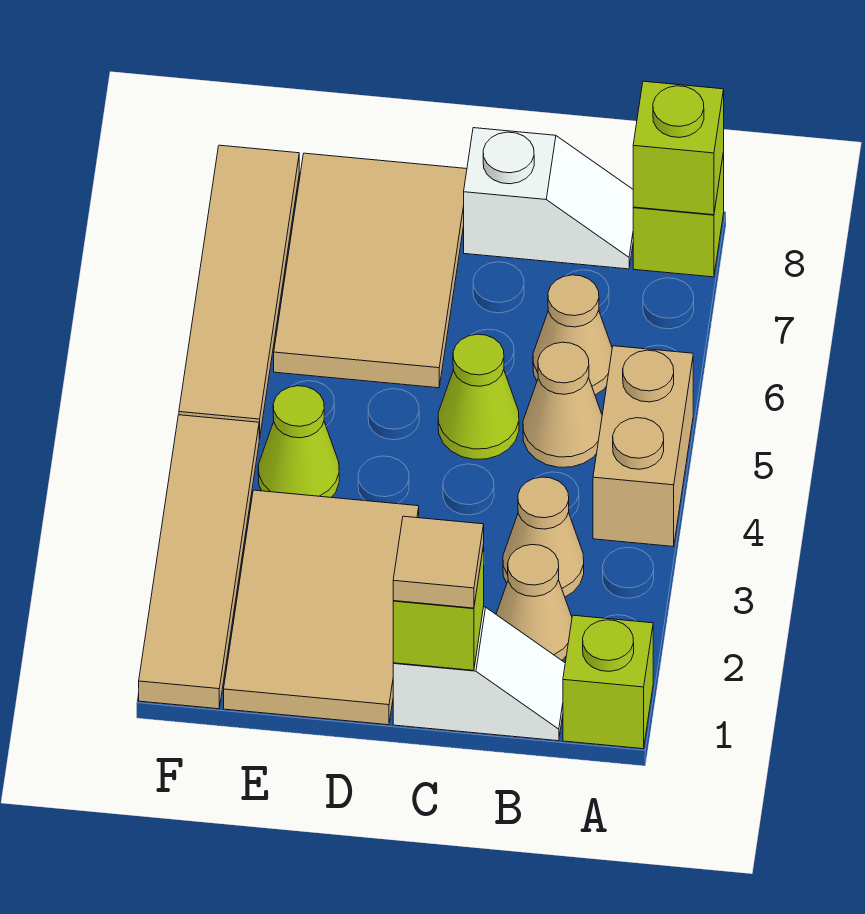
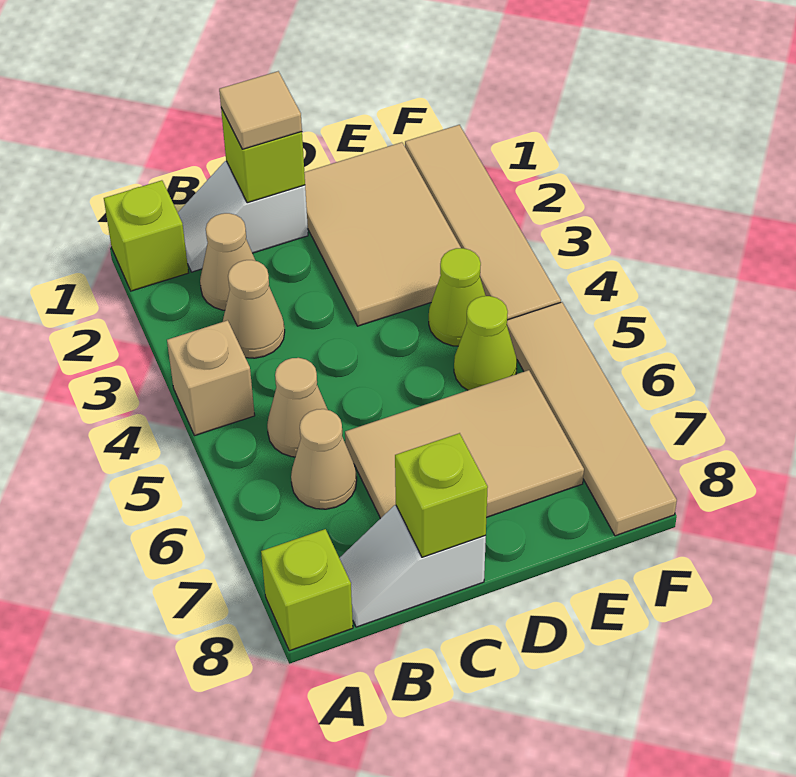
tan 1x2 brick [593,346,693,547] -> tan 1x1 brick [167,320,255,436]
lime 1x1 brick [633,81,724,215] -> lime 1x1 brick moved to [395,433,488,557]
lime 1x1 cone [438,334,519,459] -> lime 1x1 cone moved to [454,296,517,390]
tan 2x3 tile [274,153,467,388] -> tan 2x3 tile turned to [345,370,584,519]

